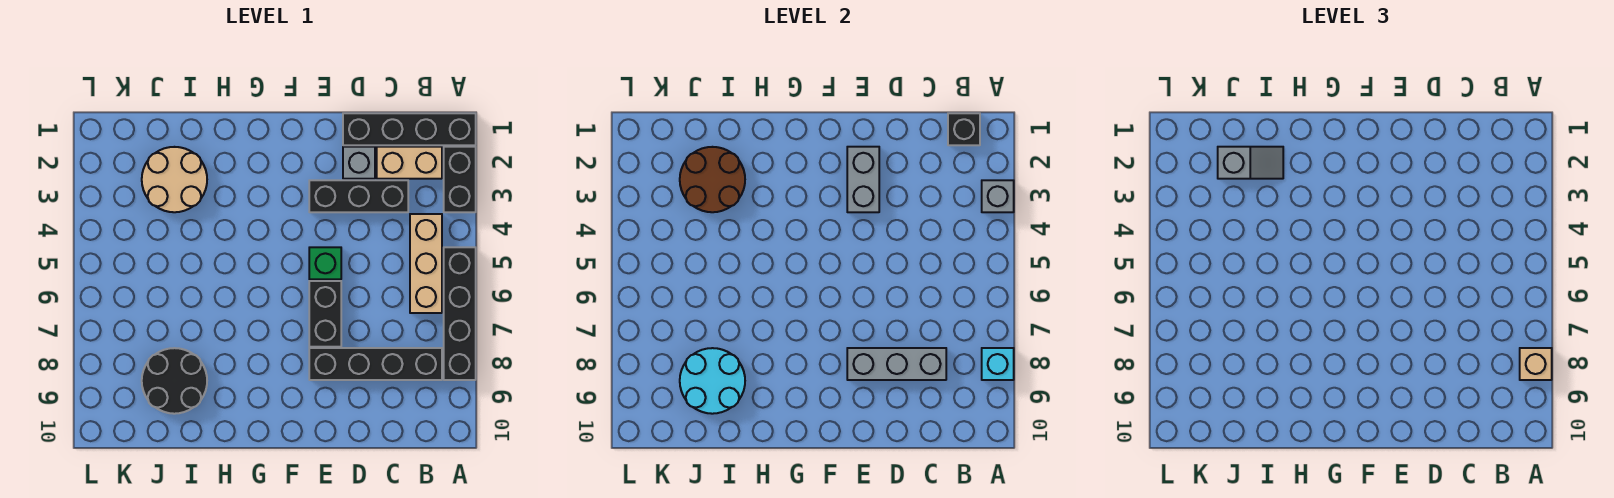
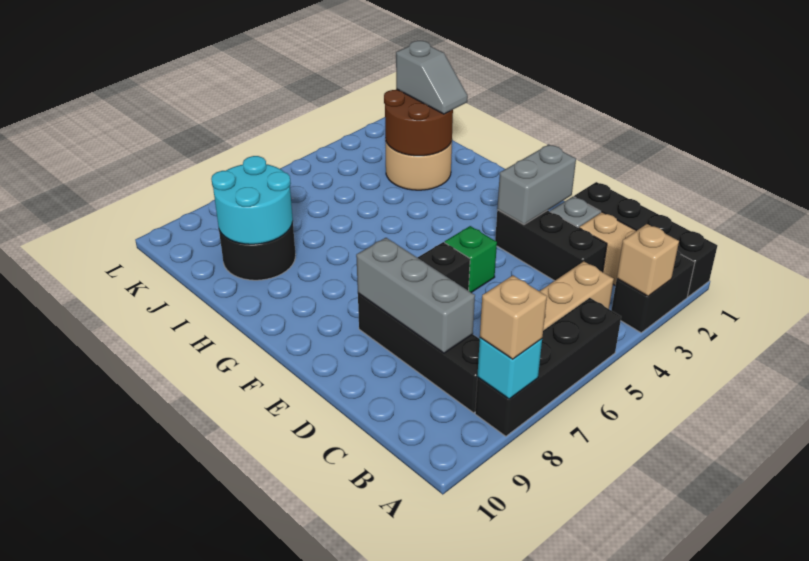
grey 1x1 brick [982,180,1014,212] -> tan 1x1 brick [617,224,679,296]
black 1x1 brick [948,113,980,145] -> none

